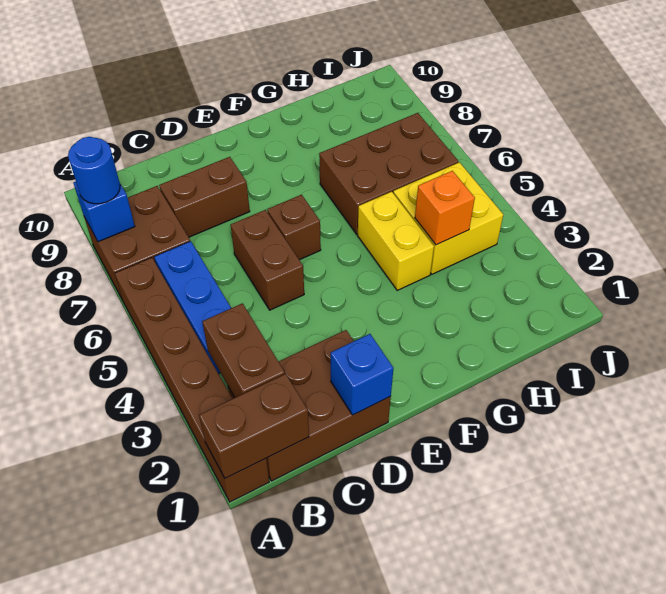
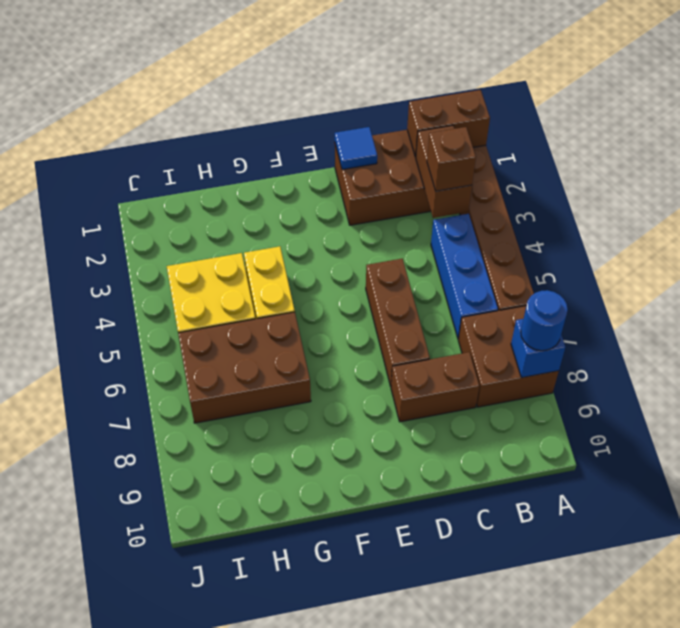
blue 1x1 brick [331,334,393,415] -> blue 1x1 tile [335,127,377,170]
brown 1x2 brick [231,210,304,310] -> brown 1x3 brick [366,259,430,386]
brown 1x1 brick [267,195,321,260] -> brown 1x1 brick moved to [427,127,476,191]
orange 1x1 brick [415,171,475,245] -> none

